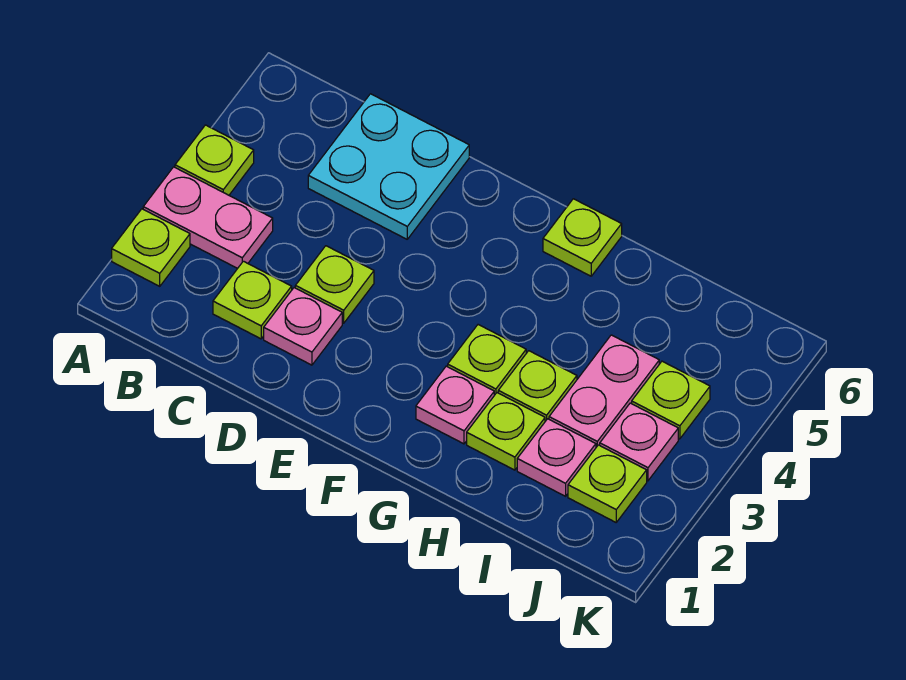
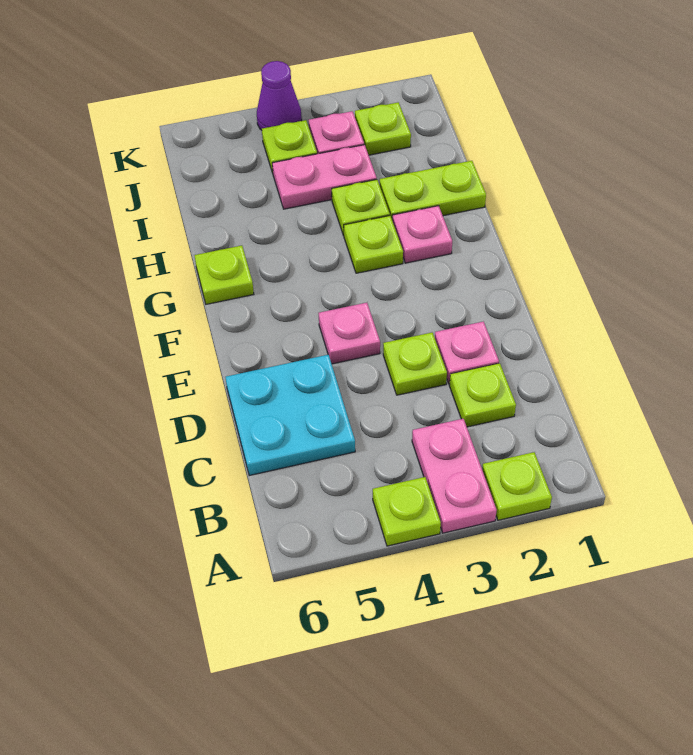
lime 1x1 plate [467,393,545,470] -> lime 1x2 plate [380,161,486,221]
pink 1x1 plate [517,419,596,496] -> pink 1x1 plate moved to [319,303,380,364]
none -> purple 1x1 cone [257,61,302,130]

